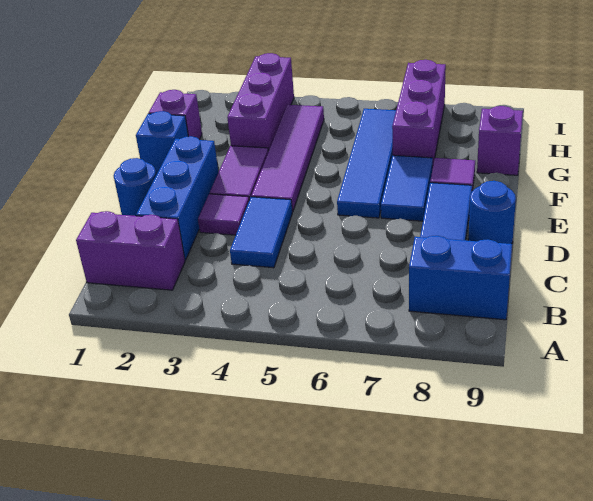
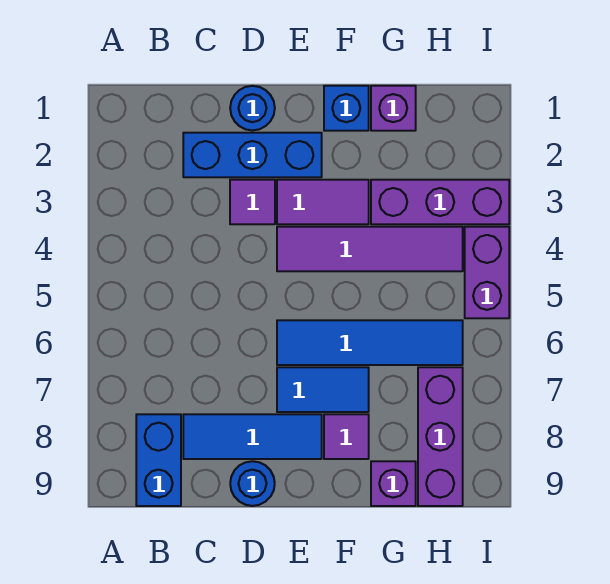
purple 1x2 brick [76,211,185,290] -> purple 1x2 brick moved to [465,227,509,318]
blue 1x2 tile [230,197,292,268] -> none
purple 1x3 brick [392,60,446,169] -> purple 1x3 brick turned to [418,367,463,506]

